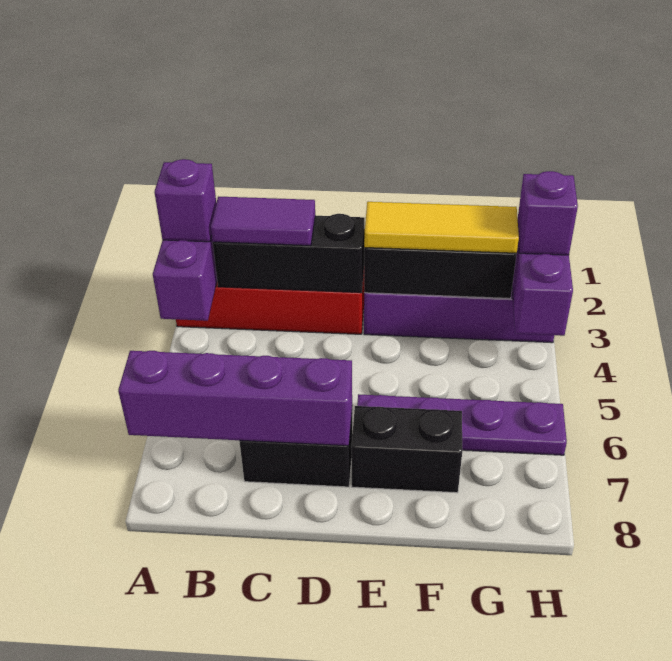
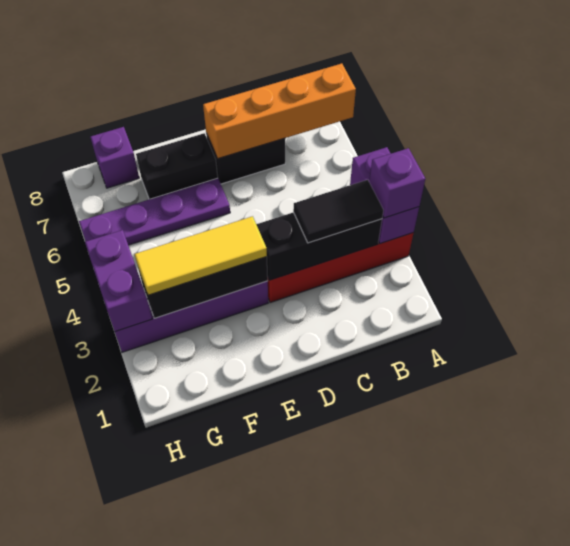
purple 1x4 brick [118,351,352,446] -> orange 1x4 brick [203,64,356,159]
purple 1x2 tile [211,197,315,245] -> black 1x2 tile [293,180,383,243]
purple 1x1 brick [518,171,578,255] -> purple 1x1 brick moved to [90,127,139,188]

